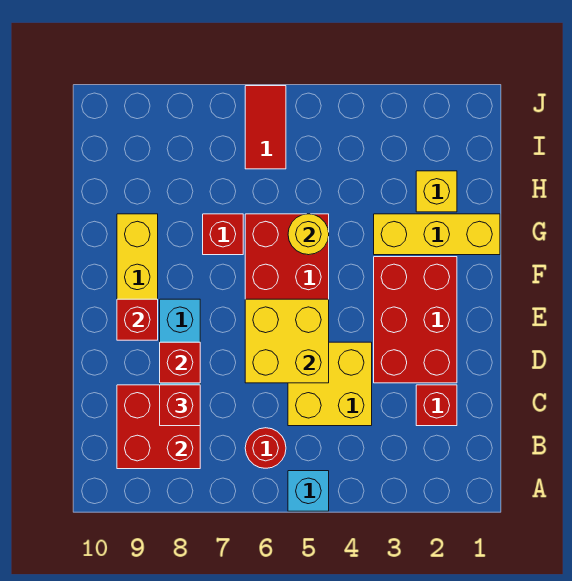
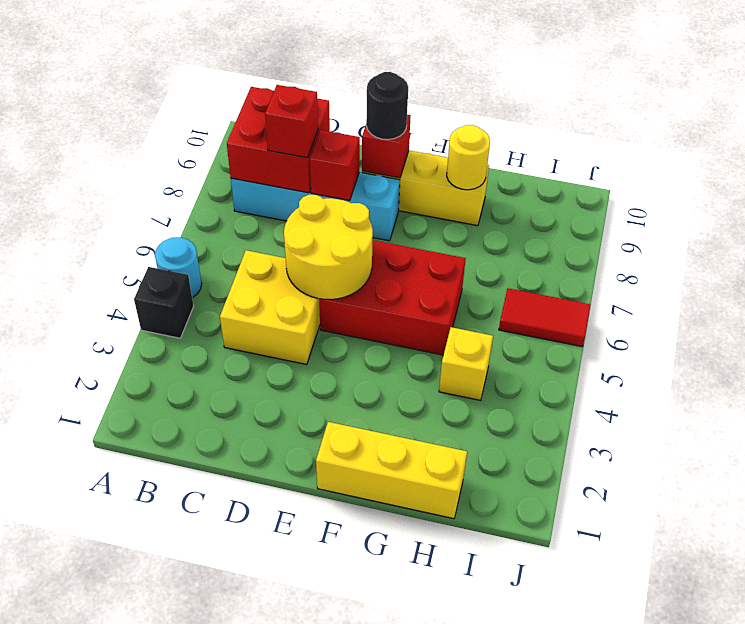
none -> black 1x1 brick [134,267,194,338]
cyan 1x1 brick [288,471,329,511] -> cyan 1x1 round brick [155,237,202,298]
red 1x1 round brick [245,428,286,468] -> none
red 1x1 brick [416,385,457,426] -> none
red 2x3 brick [374,257,457,383] -> none
yellow 2x2 brick [245,299,329,383] -> yellow 2x2 round brick [284,195,373,299]
none -> black 1x1 round brick [366,72,408,140]
yellow 1x3 brick [374,214,500,255] -> yellow 1x3 brick turned to [316,422,467,519]
yellow 1x1 round brick [288,214,329,255] -> yellow 1x1 round brick moved to [447,125,490,190]
red 1x1 brick [203,214,243,255] -> none
yellow 1x1 brick [416,171,457,212] -> yellow 1x1 brick moved to [439,327,493,401]

